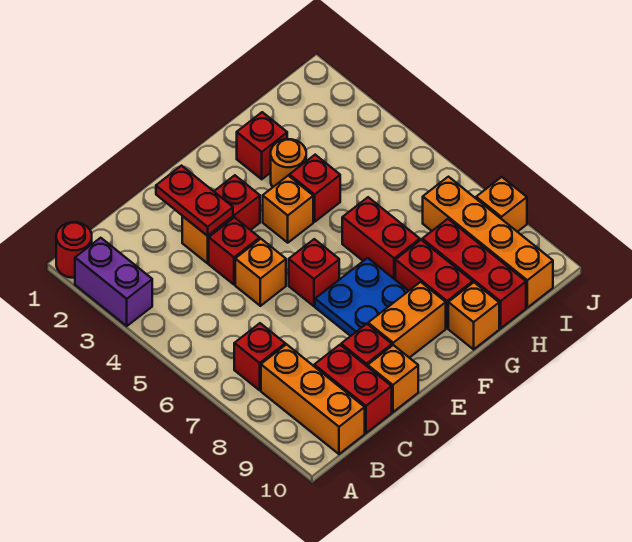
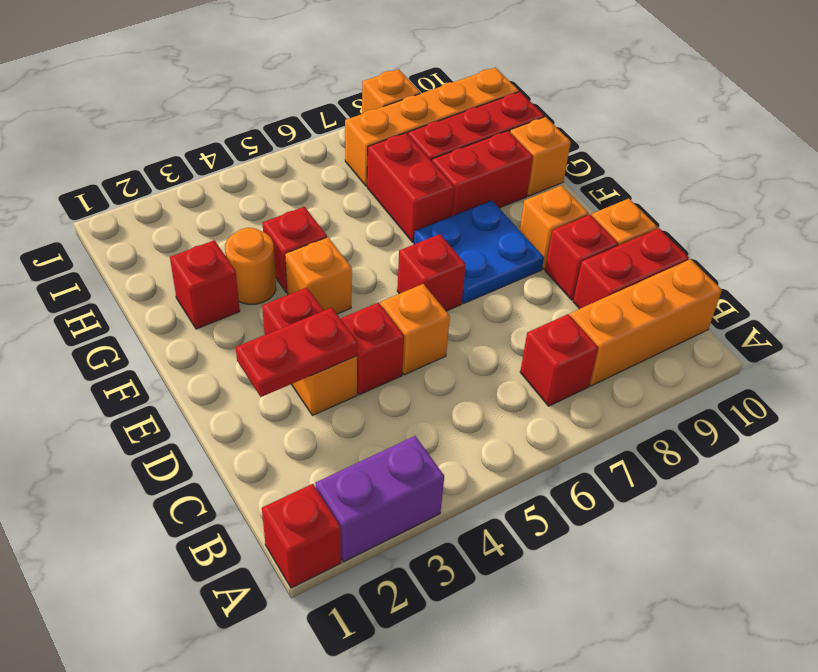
red 1x1 round brick [56,222,92,278] -> red 1x1 brick [262,484,341,588]
orange 1x2 brick [368,282,446,358] -> orange 1x1 brick [520,185,589,269]
red 1x2 brick [342,197,420,279] -> red 1x2 brick turned to [367,133,454,242]

